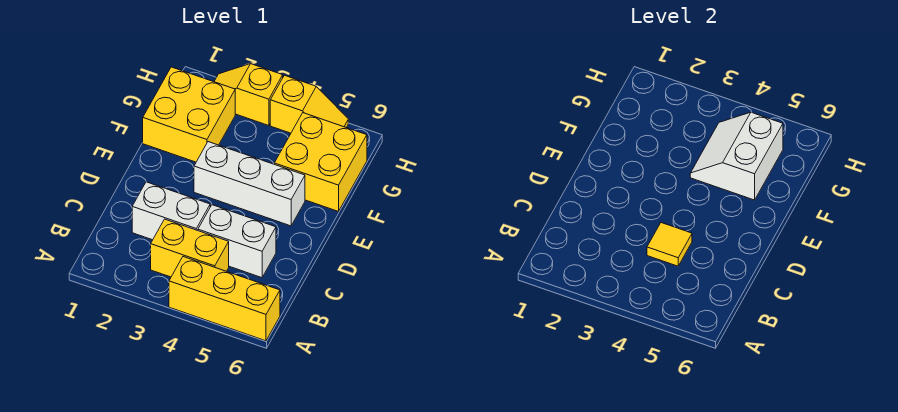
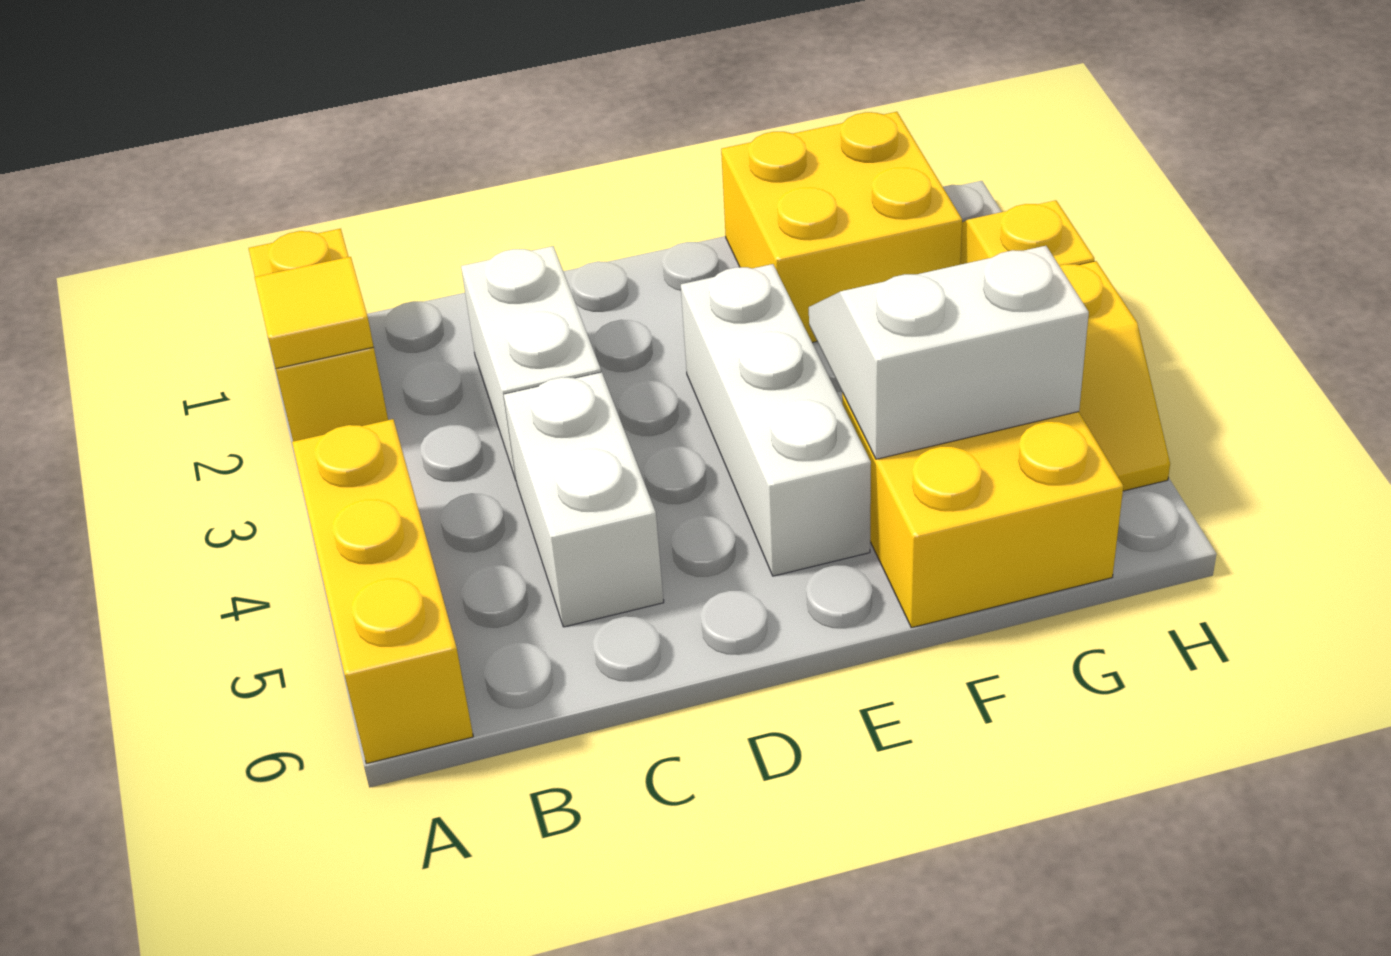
yellow 1x2 brick [151,219,229,277] -> yellow 1x2 brick moved to [248,229,388,441]
yellow 1x1 tile [647,223,692,266] -> yellow 1x1 tile moved to [254,257,374,369]

